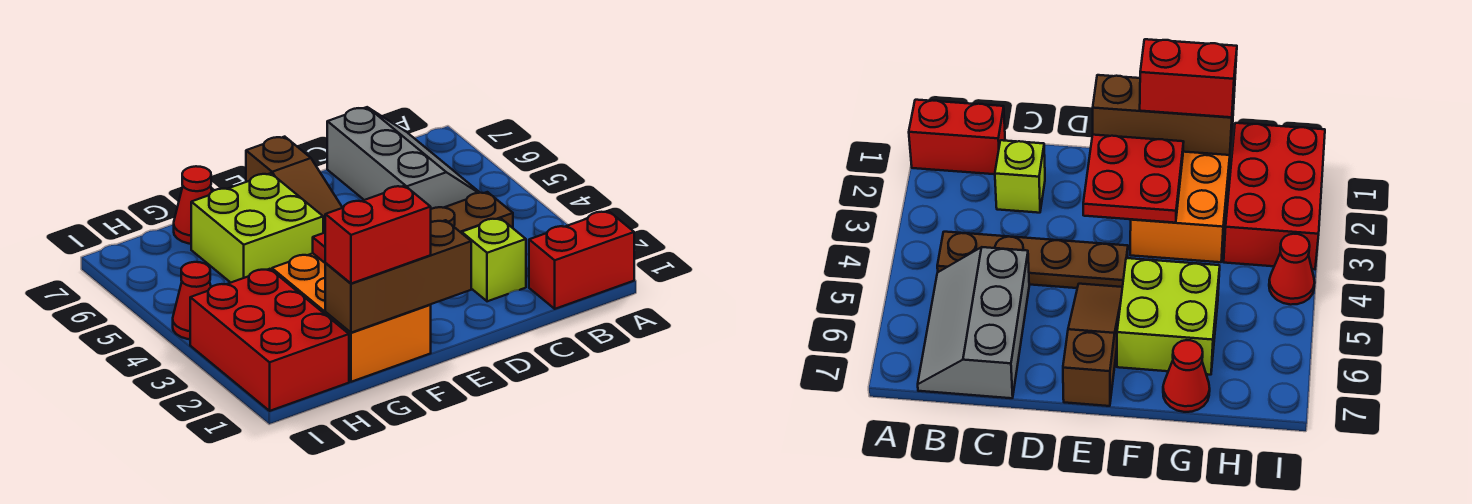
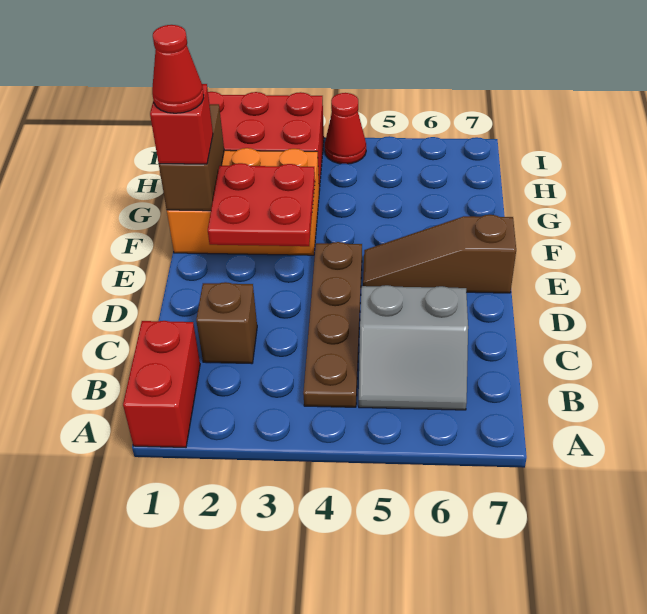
grey 2x3 slope [327,107,480,209] -> grey 2x2 slope [359,285,468,410]
lime 1x1 brick [462,218,526,301] -> brown 1x1 brick [196,282,257,364]
brown 1x3 brick [325,220,471,333] -> brown 1x2 brick [159,104,224,211]
red 1x2 brick [325,186,431,284] -> red 1x1 brick [150,84,213,164]
lime 2x2 brick [191,173,323,283] -> none
red 1x1 cone [174,166,212,244] -> red 1x1 cone moved to [152,25,204,113]

